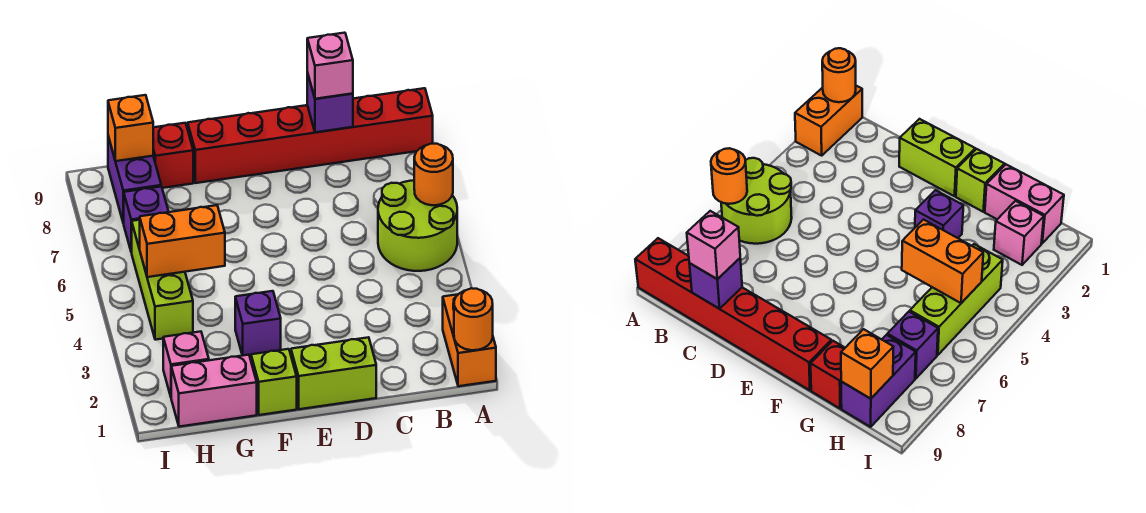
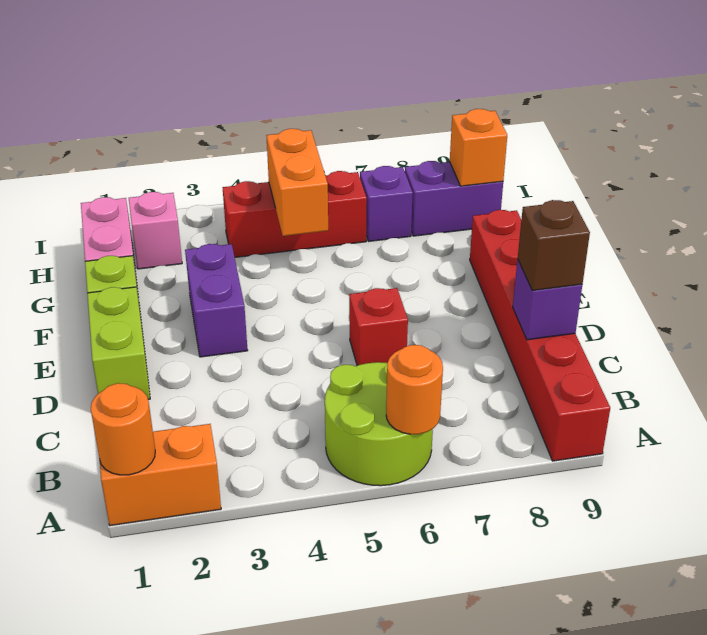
pink 1x1 brick [307,33,353,99] -> brown 1x1 brick [518,200,590,291]
purple 1x1 brick [235,291,281,356] -> purple 1x2 brick [185,244,248,357]
red 1x1 brick [153,123,193,188] -> red 1x1 brick moved to [349,288,408,366]
lime 1x3 brick [131,220,193,340] -> red 1x3 brick [223,171,367,257]

